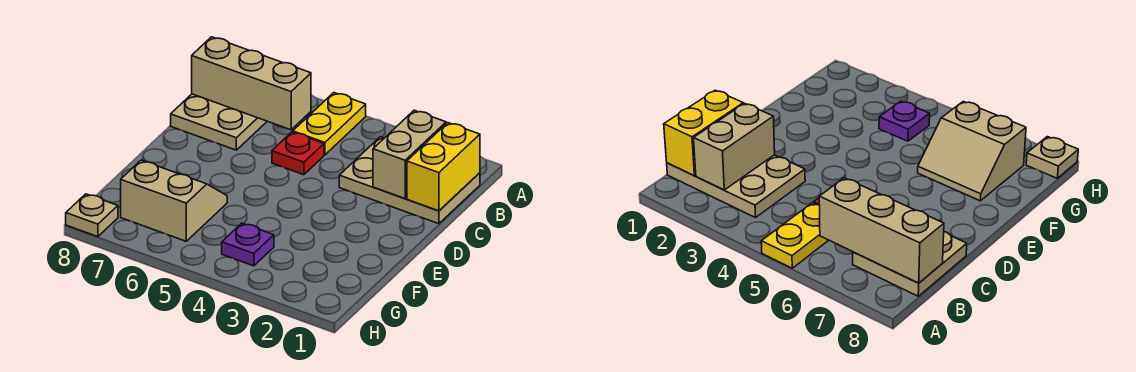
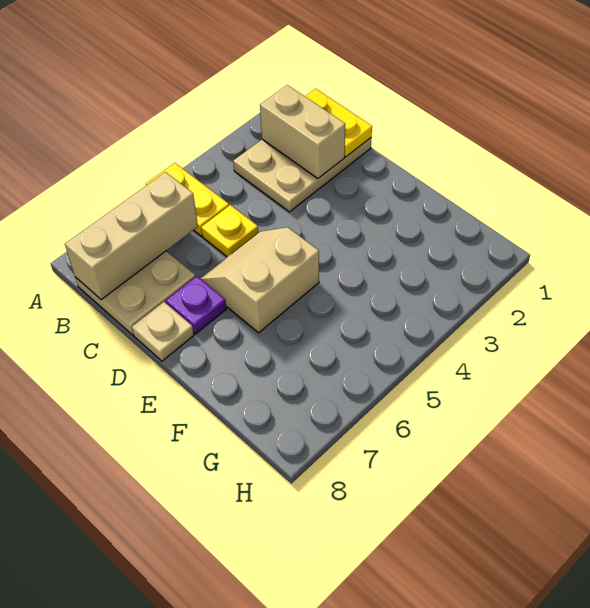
yellow 1x2 brick [407,123,480,211] -> yellow 1x2 plate [305,89,372,157]
red 1x1 plate [272,132,324,175] -> yellow 1x1 plate [201,205,258,257]
tan 2x2 slope [121,160,227,241] -> tan 2x2 slope moved to [200,227,319,333]
purple 1x1 plate [222,223,274,266] -> purple 1x1 plate moved to [166,276,226,334]
tan 1x1 plate [66,194,118,237] -> tan 1x1 plate moved to [132,302,194,361]

